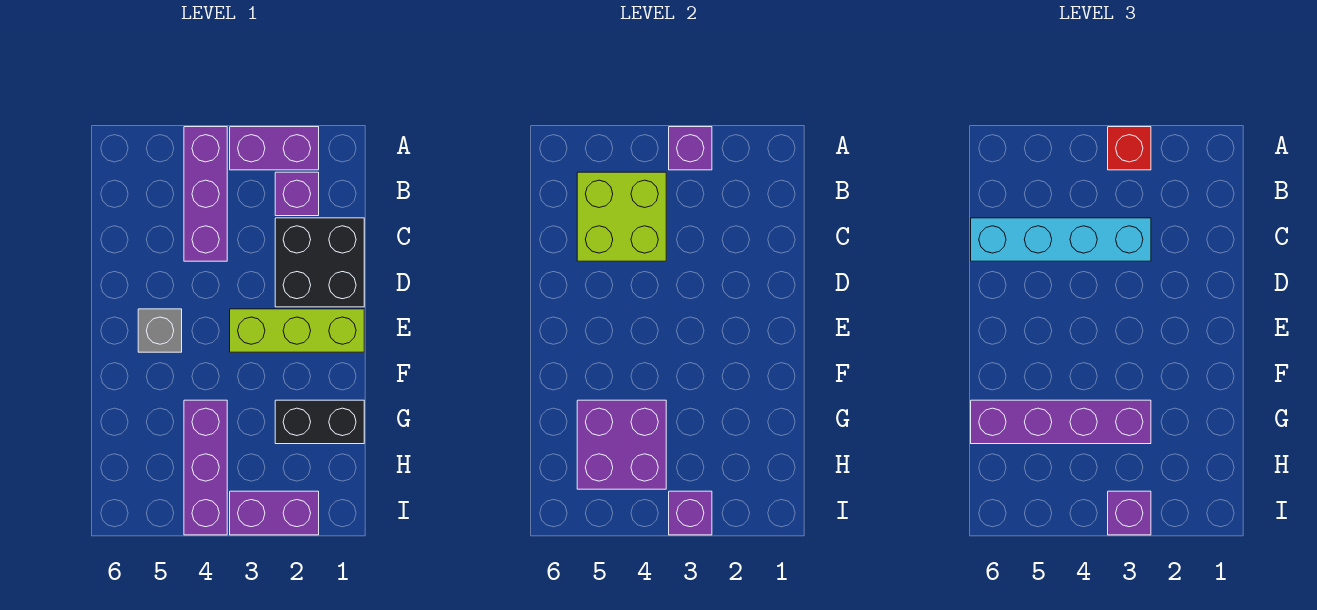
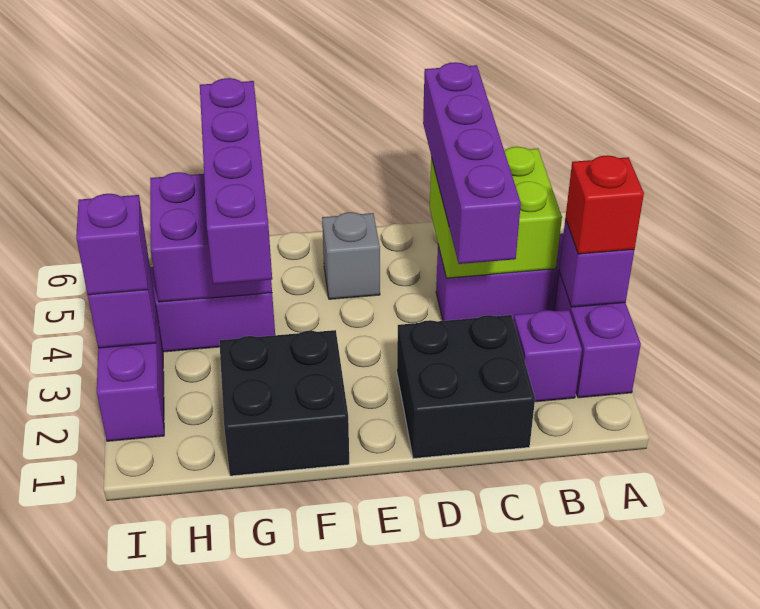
cyan 1x4 brick [971,218,1151,261] -> purple 1x4 brick [423,62,521,264]
lime 1x3 brick [230,309,364,352] -> none
black 1x2 brick [275,400,364,444] -> black 2x2 brick [219,330,349,476]

